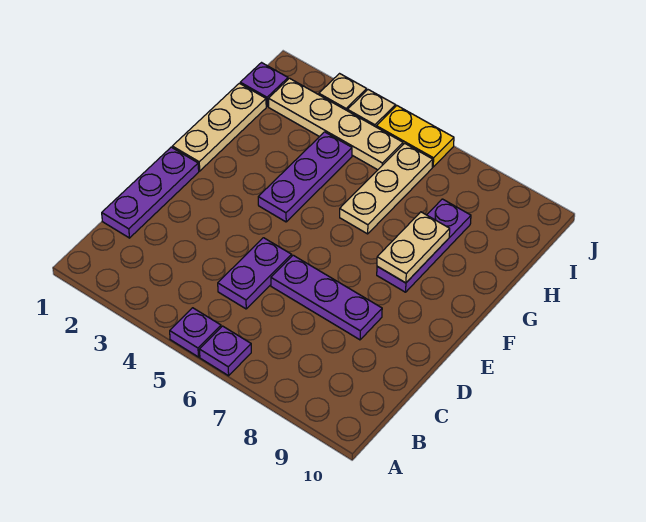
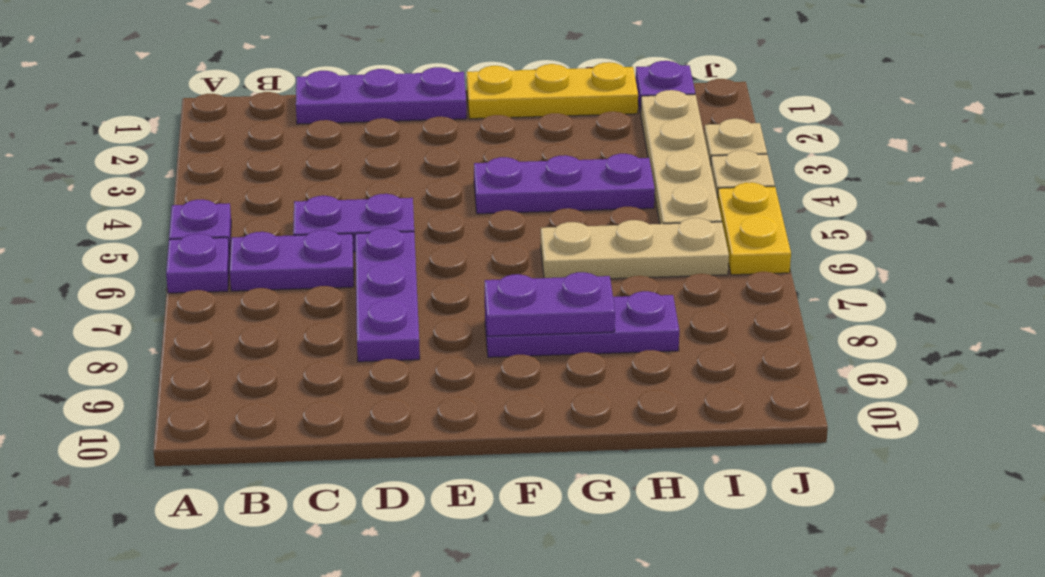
none -> purple 1x2 plate [230,230,354,291]
tan 1x3 plate [172,83,266,171] -> yellow 1x3 plate [467,62,638,119]
tan 1x2 plate [377,212,450,283] -> purple 1x2 plate [485,272,615,336]

